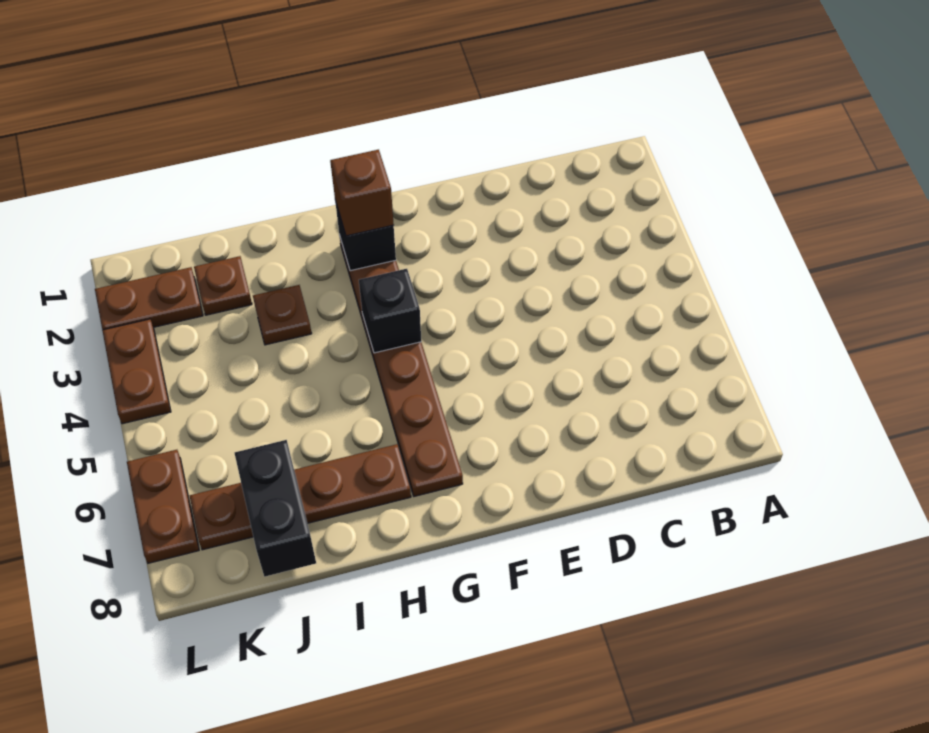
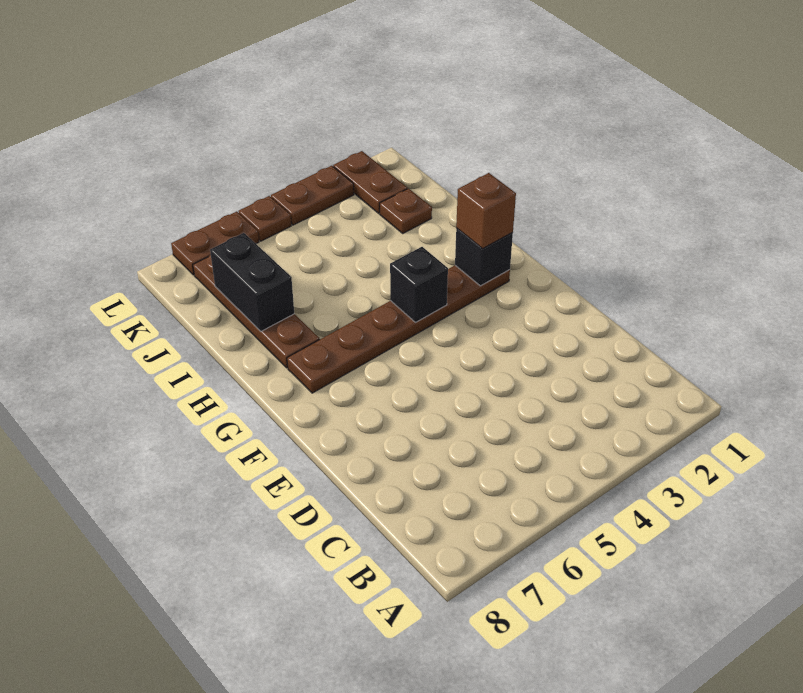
brown 1x1 plate [253,285,312,345] -> brown 1x1 plate moved to [239,196,291,241]
black 1x2 brick [235,440,316,577] -> black 1x2 brick turned to [210,233,294,331]

